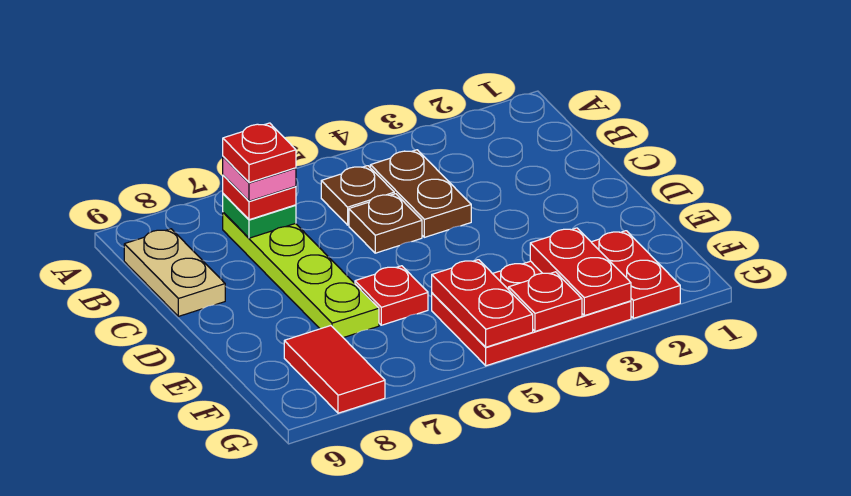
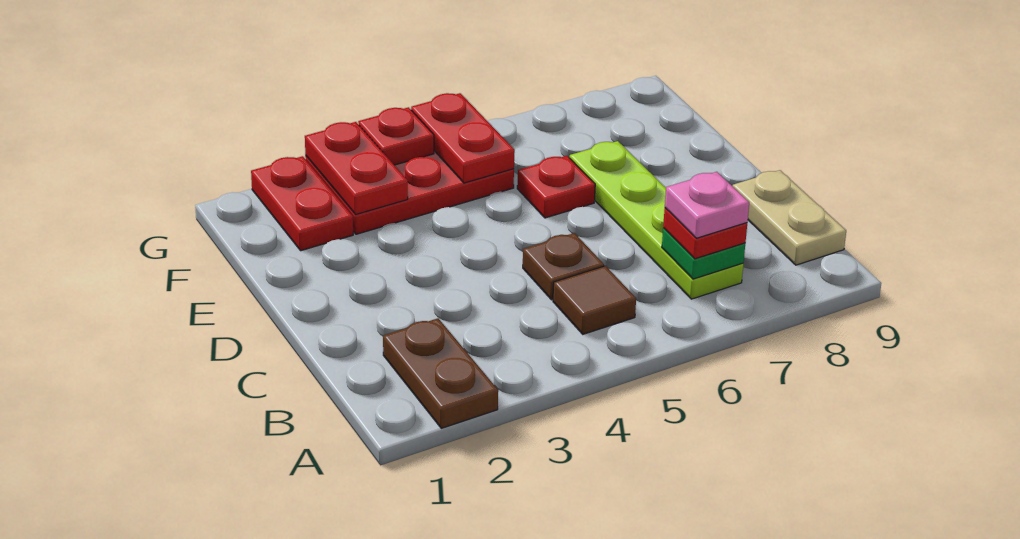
brown 1x2 plate [370,150,471,237] -> brown 1x2 plate moved to [383,318,498,428]
brown 1x1 plate [321,166,394,225] -> brown 1x1 tile [553,266,636,334]
red 1x1 plate [223,123,296,183] -> none
red 1x2 tile [284,326,385,413] -> none

